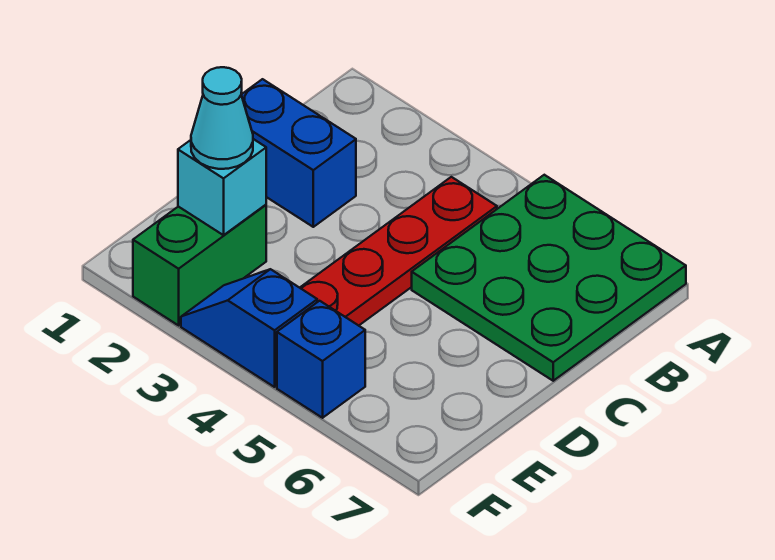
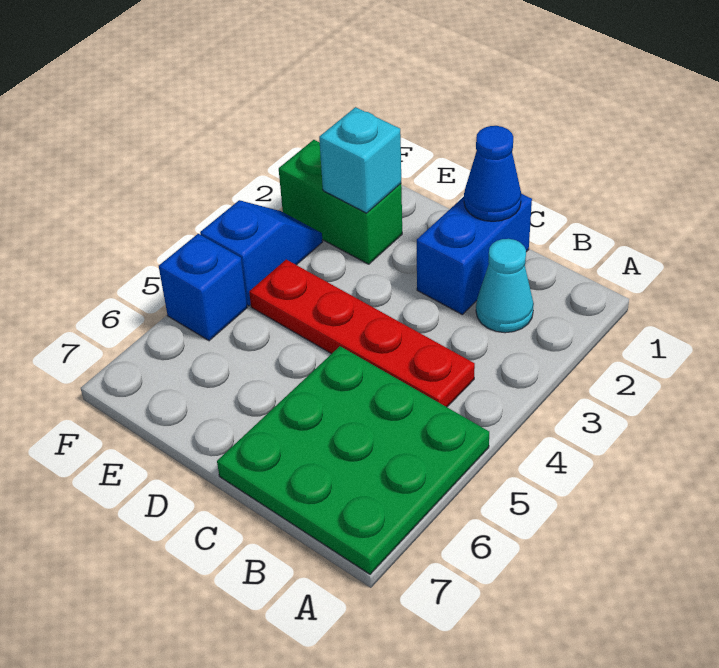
none -> blue 1x1 cone [464,126,521,221]
cyan 1x1 cone [191,67,253,169] -> cyan 1x1 cone moved to [476,239,534,333]

